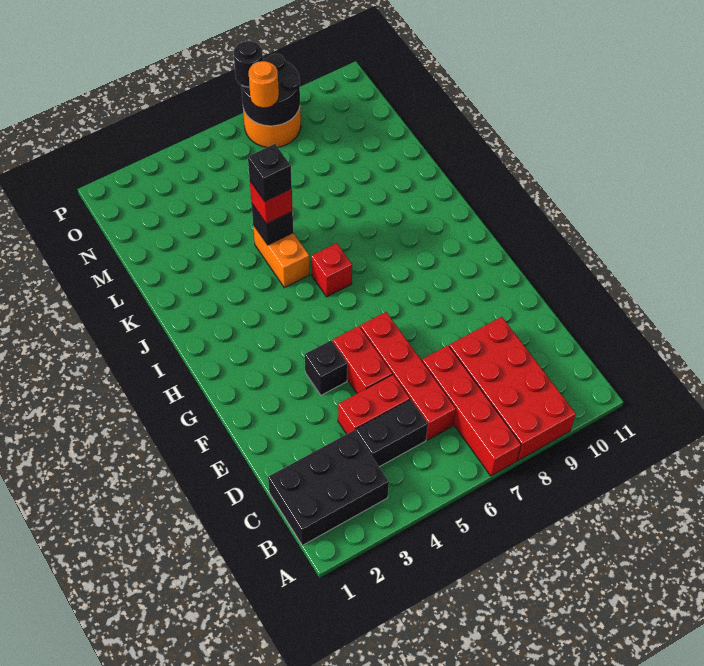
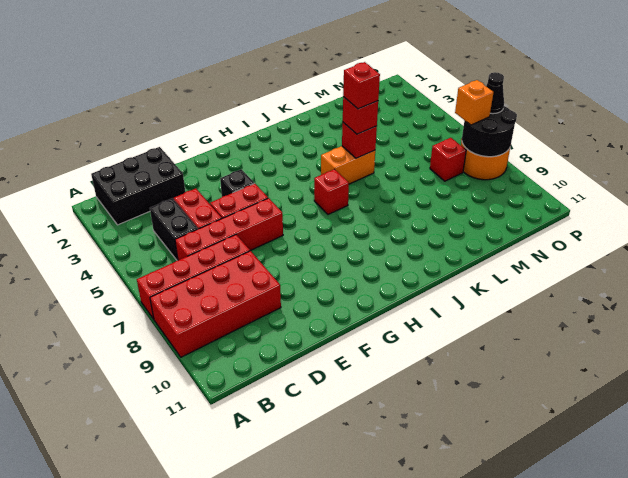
black 2x3 brick [268,430,389,545] -> black 2x3 brick turned to [91,147,185,225]
black 1x1 brick [251,203,293,245] -> red 1x1 brick [342,122,377,158]
black 1x1 brick [248,144,292,201] -> red 1x1 brick [343,62,380,109]
none -> red 1x1 brick [430,138,466,181]
orange 1x1 round brick [249,61,279,107] -> orange 1x1 brick [455,80,494,125]
black 1x1 round brick [234,41,263,87] -> black 1x1 cone [486,72,504,114]

